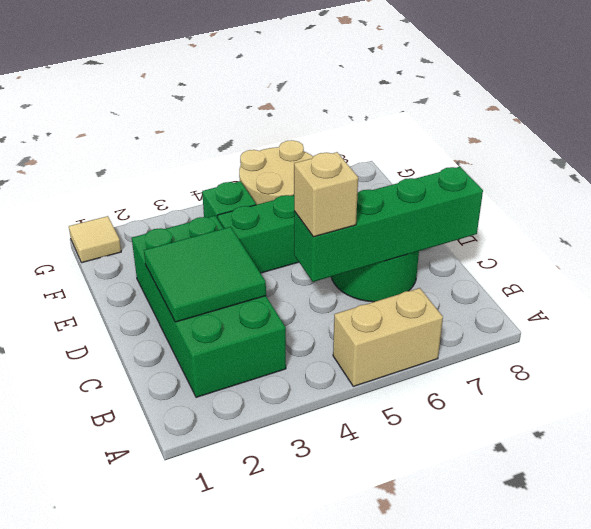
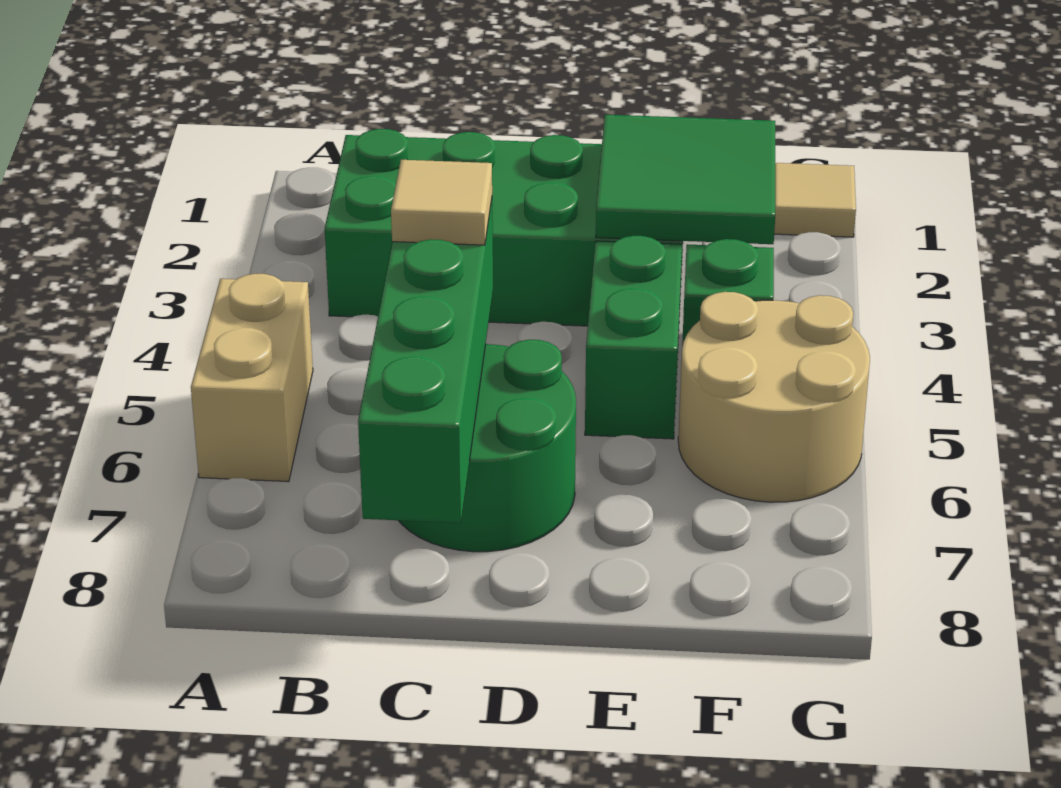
green 2x2 tile [144,227,266,322] -> green 2x2 tile moved to [596,115,775,244]
tan 1x1 brick [294,152,358,237] -> tan 1x1 tile [391,160,492,245]

